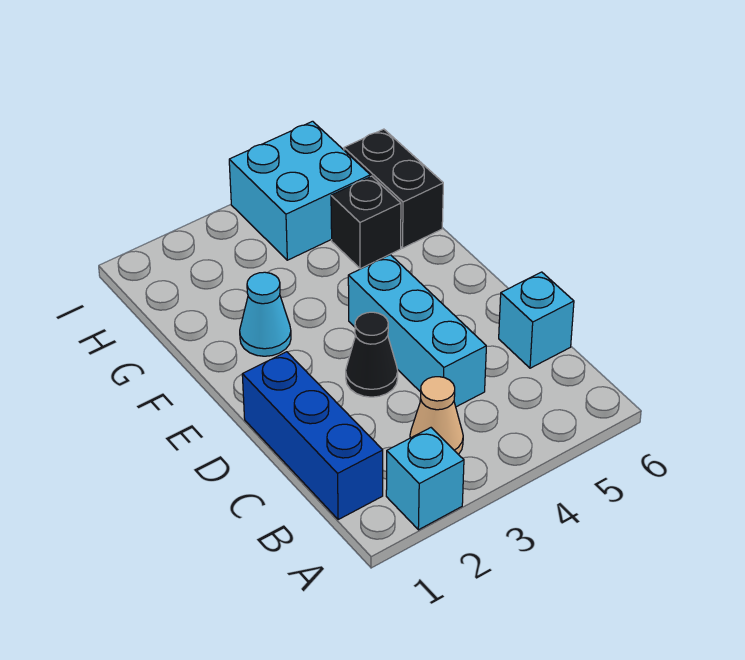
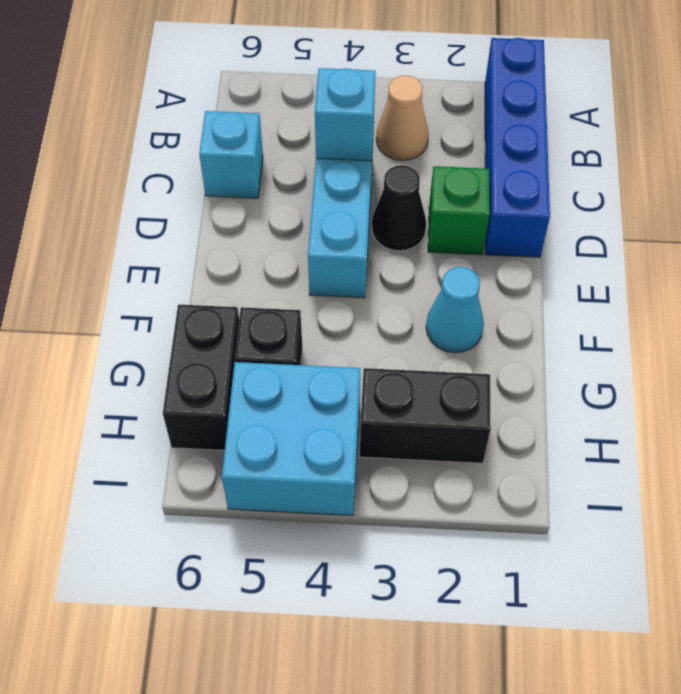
cyan 1x1 brick [386,428,464,530] -> cyan 1x1 brick moved to [315,68,376,161]
blue 1x3 brick [242,352,383,519] -> blue 1x4 brick [485,38,550,257]
none -> green 1x1 brick [428,166,490,255]
none -> black 1x2 brick [360,368,491,463]

